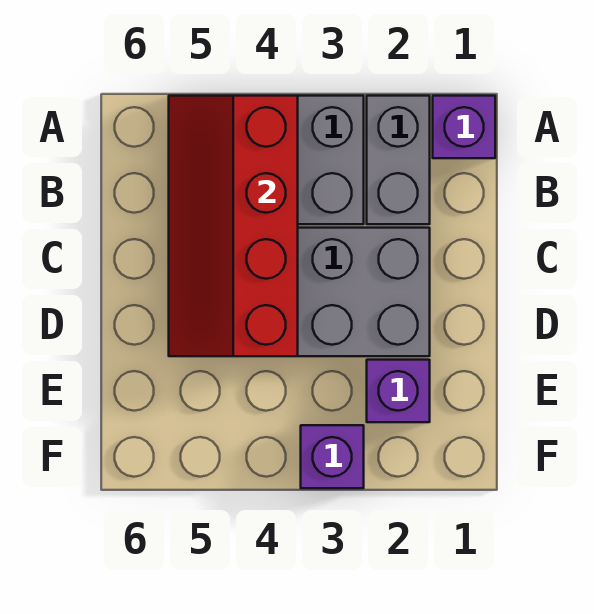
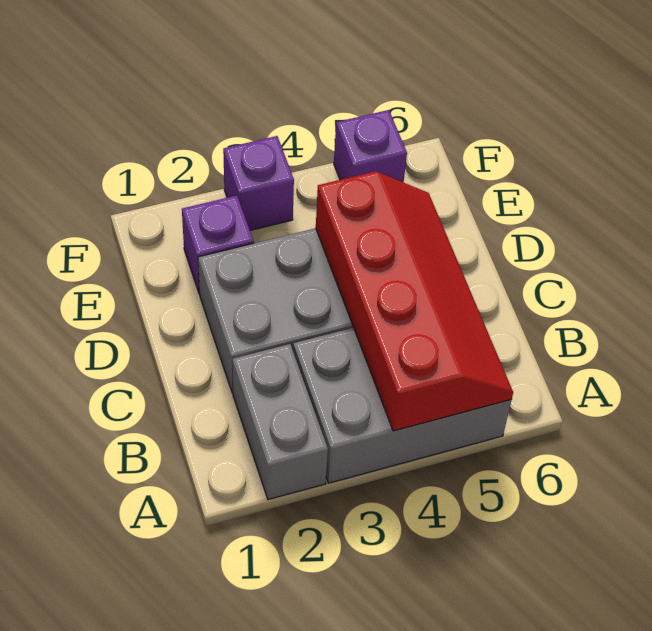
purple 1x1 brick [433,96,495,158] -> purple 1x1 brick moved to [334,110,407,182]

